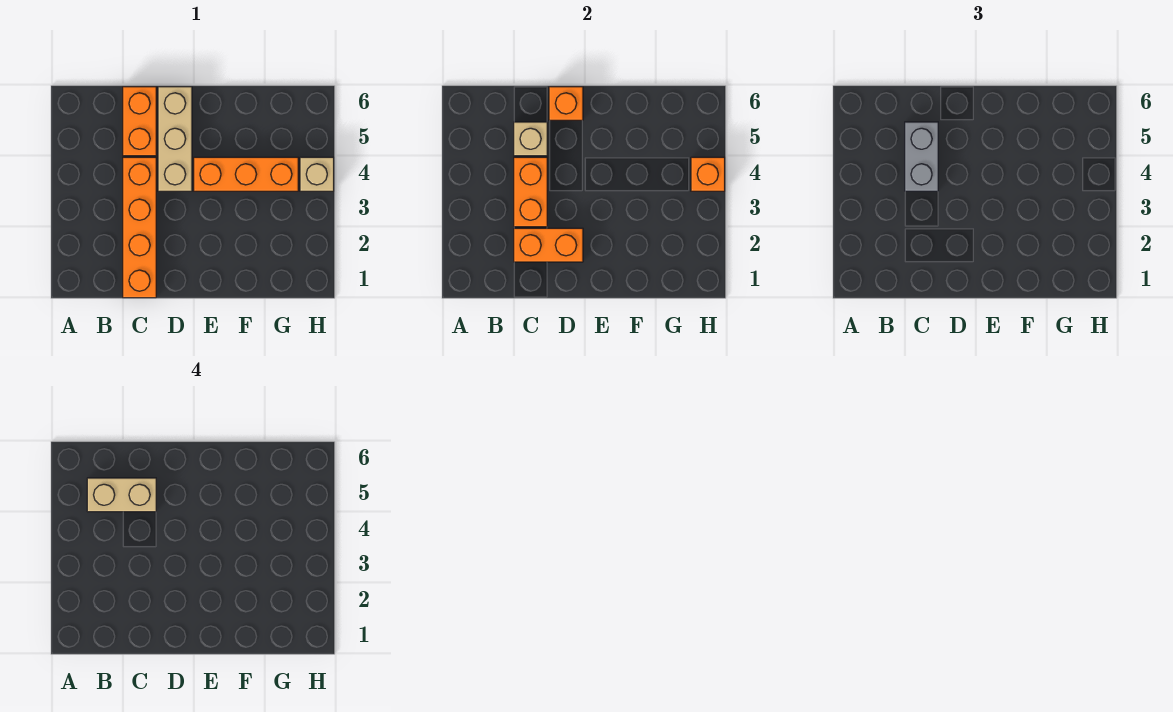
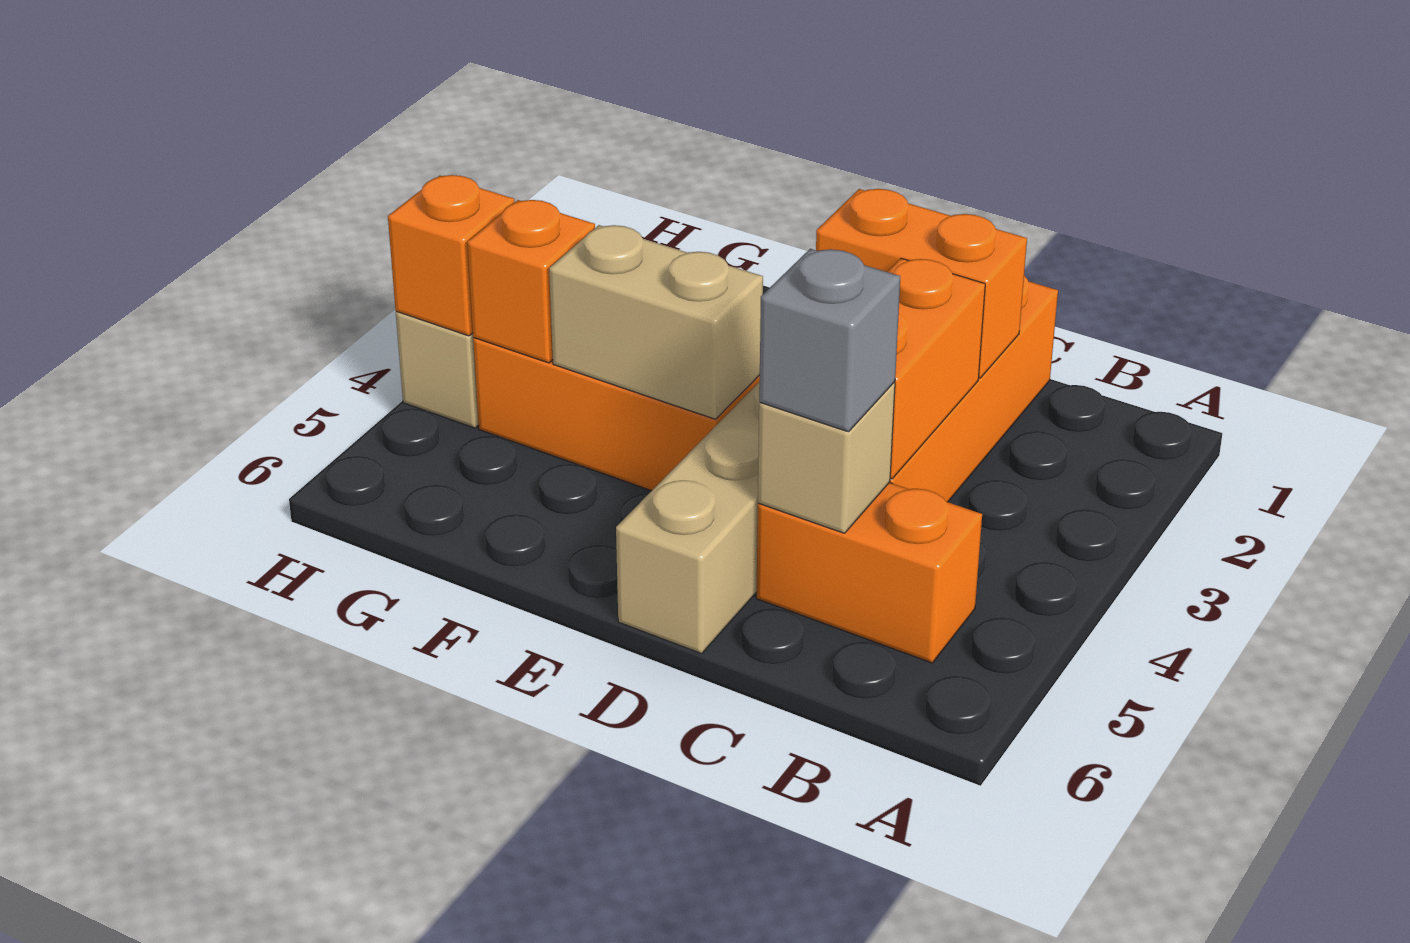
tan 1x2 brick [87,478,156,512] -> tan 1x2 brick moved to [549,225,763,419]
grey 1x2 brick [905,122,938,191] -> grey 1x1 brick [759,249,900,432]
orange 1x2 brick [123,87,156,156] -> orange 1x2 brick turned to [756,482,982,663]
orange 1x1 brick [549,87,583,120] -> orange 1x1 brick moved to [467,200,595,363]

